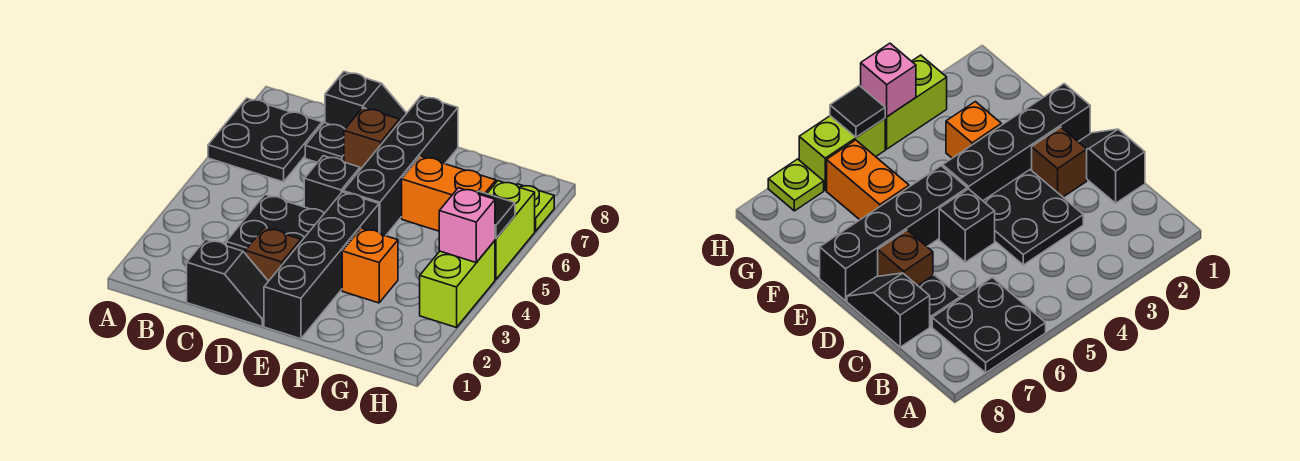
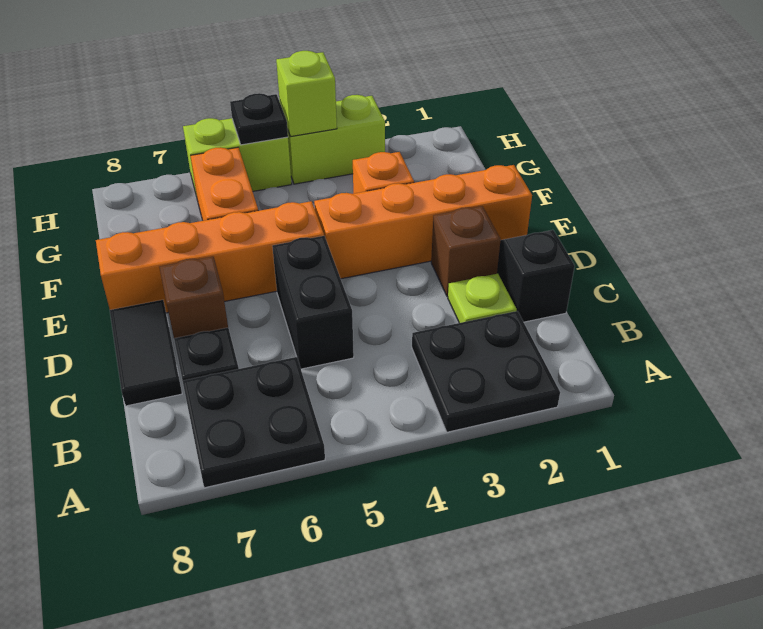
black 2x2 plate [226,195,324,253] -> black 2x2 plate moved to [412,311,560,432]
black 1x2 slope [325,72,407,129] -> black 1x2 tile [110,300,182,406]
black 1x1 brick [304,156,360,213] -> black 1x2 brick [272,236,354,369]
black 1x4 brick [264,192,379,339] -> orange 1x4 brick [314,165,532,279]
black 1x4 brick [343,96,458,236] -> orange 1x4 brick [96,201,324,313]
pink 1x1 brick [439,188,495,262] -> lime 1x1 brick [276,51,337,137]
black 1x1 tile [477,191,515,239] -> black 1x1 plate [230,93,288,145]
lime 1x1 plate [517,184,554,231] -> lime 1x1 plate moved to [448,274,517,323]

